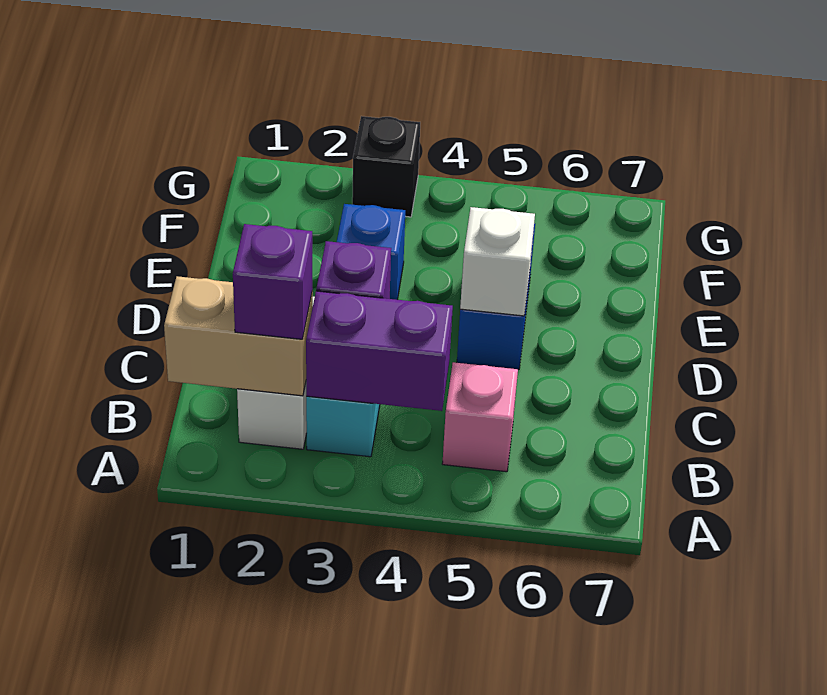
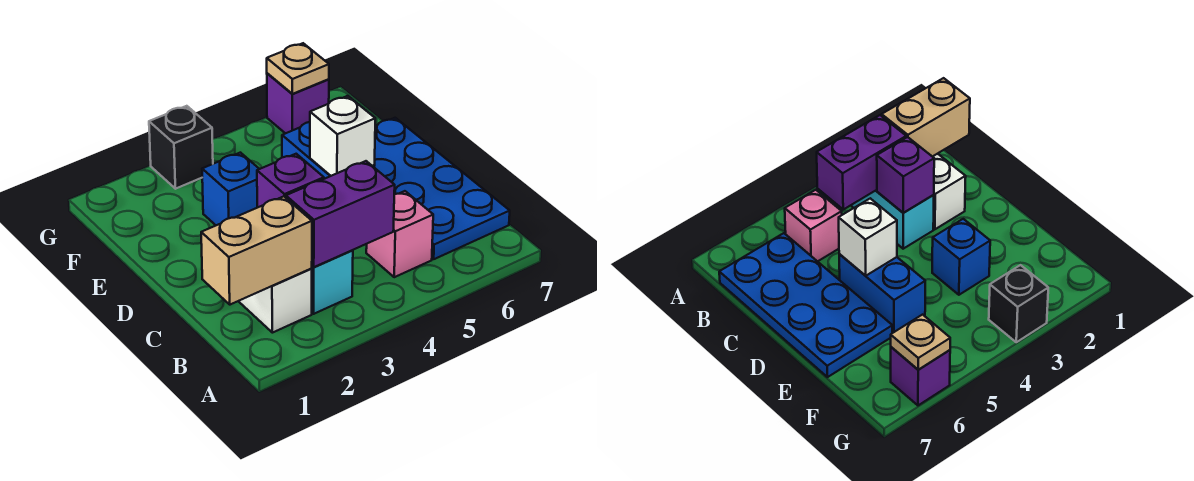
purple 1x1 brick [233,224,313,339] -> purple 1x1 brick moved to [267,73,329,134]
none -> blue 2x4 plate [374,118,510,259]
none -> tan 1x1 plate [267,43,329,94]

